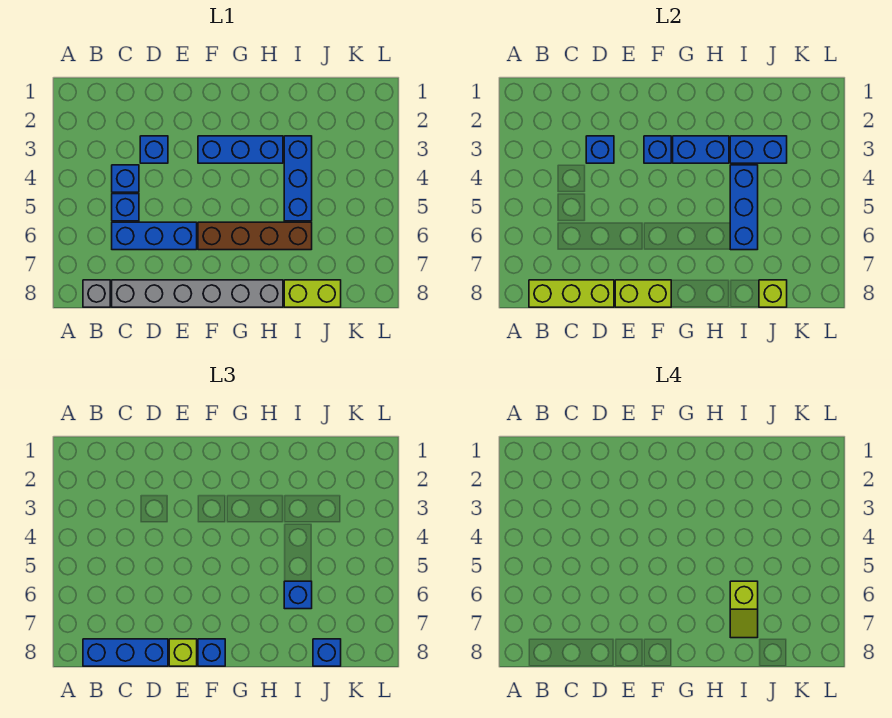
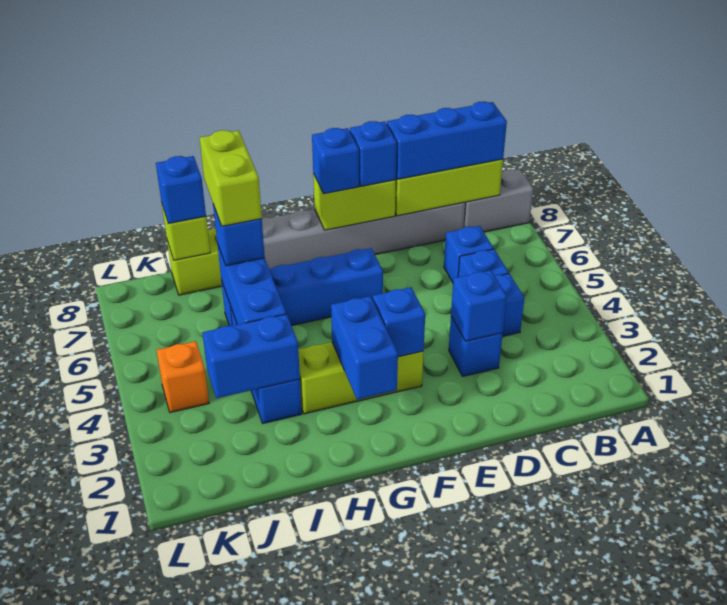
grey 1x1 brick [83,280,110,307] -> grey 1x2 brick [463,169,533,232]
blue 1x3 brick [112,222,197,250] -> blue 1x1 brick [444,226,493,283]
lime 1x1 brick [169,639,197,666] -> blue 1x1 brick [350,121,397,186]
blue 1x3 brick [198,136,283,163] -> lime 1x3 brick [298,342,424,414]
brown 1x4 brick [198,222,312,250] -> blue 1x4 brick [221,248,383,326]
blue 1x2 brick [673,136,729,163] -> blue 1x2 brick turned to [331,296,398,399]
lime 1x2 slope [730,581,758,638] -> lime 1x2 brick [200,130,262,226]
none -> orange 1x1 brick [156,341,209,413]

